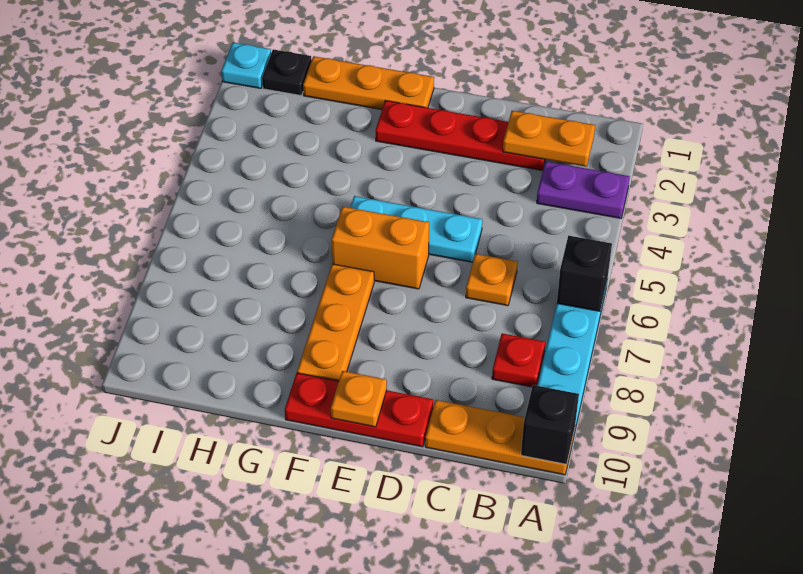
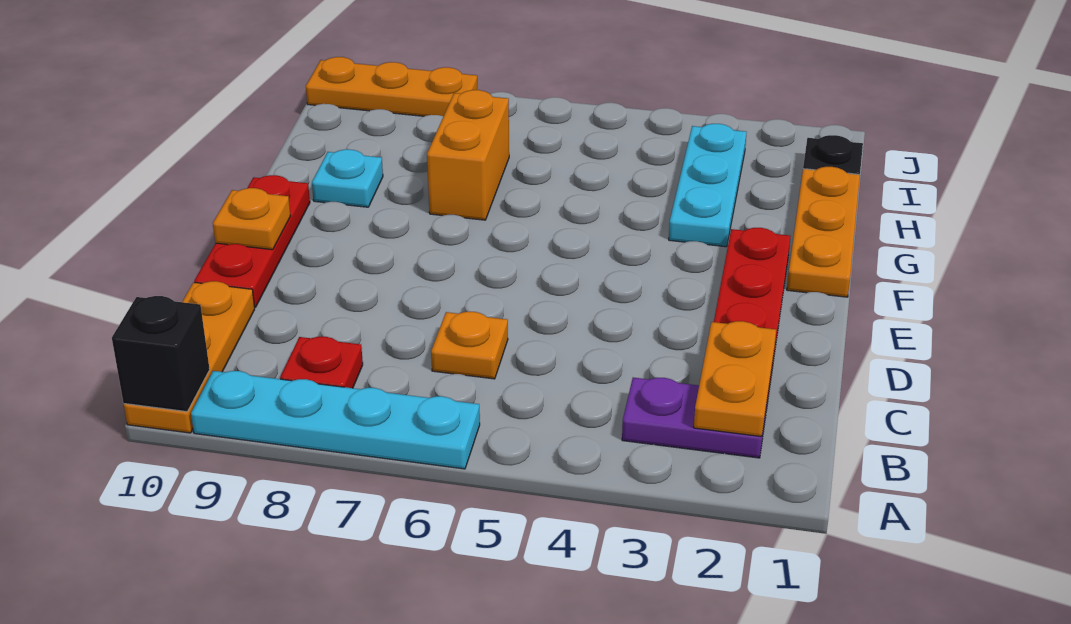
purple 1x2 plate [537,162,630,218] -> purple 1x2 plate turned to [622,378,768,458]
black 1x1 brick [557,236,612,311] -> none
cyan 1x3 plate [350,196,482,262] -> cyan 1x3 plate moved to [669,124,747,247]
orange 1x2 brick [331,206,429,289] -> orange 1x2 brick moved to [427,90,509,220]
orange 1x3 plate [297,264,374,381] -> orange 1x3 plate moved to [306,57,477,116]
cyan 1x1 plate [221,43,271,88] -> cyan 1x1 plate moved to [312,149,383,207]

